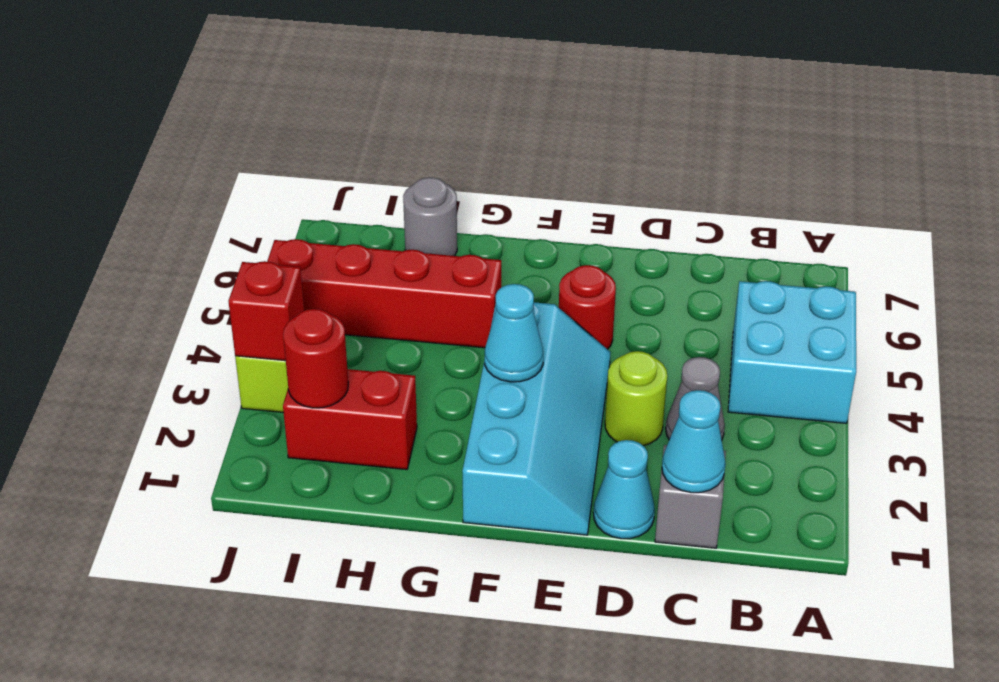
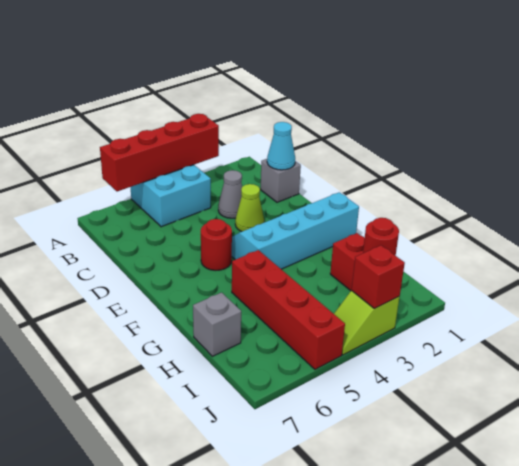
none -> red 1x4 brick [100,114,219,191]
cyan 1x1 cone [593,440,655,539] -> none
lime 1x1 round brick [605,351,667,446] -> lime 1x1 cone [235,184,264,231]
cyan 1x1 cone [485,284,543,382] -> none
grey 1x1 round brick [403,177,457,256] -> grey 1x1 brick [193,293,241,356]

